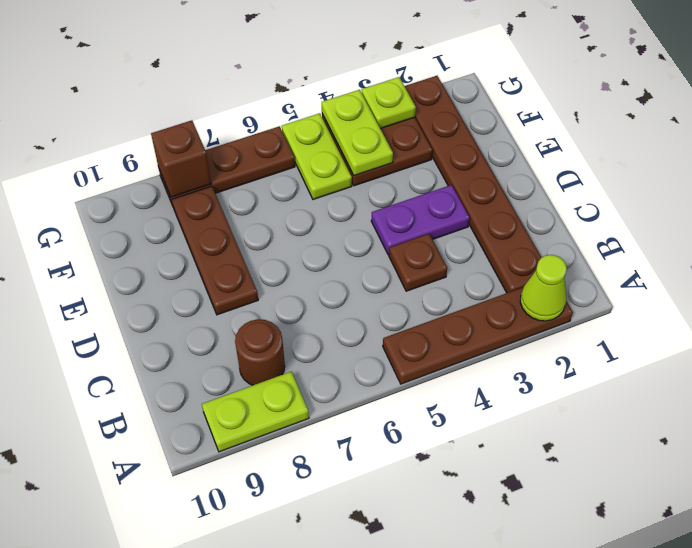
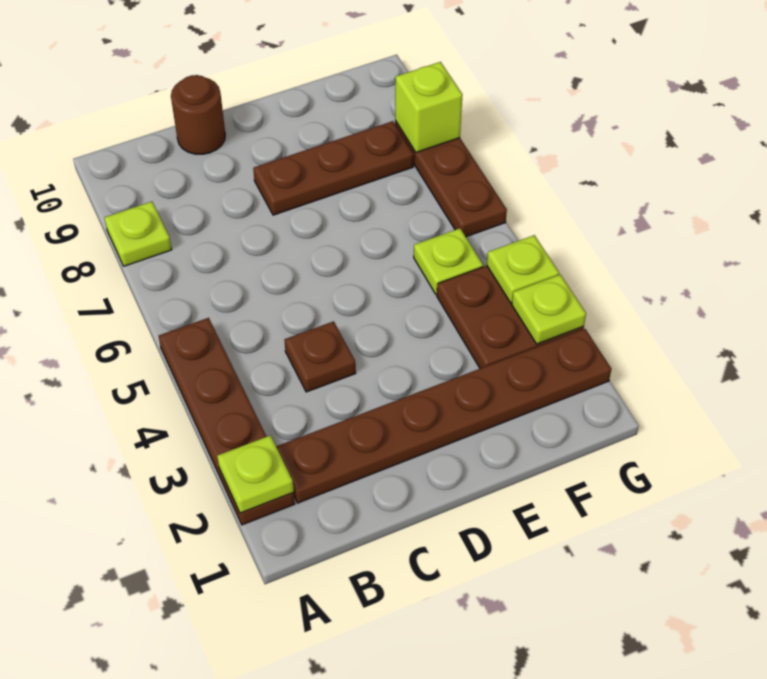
lime 1x1 cone [520,255,567,321] -> lime 1x1 plate [217,435,294,513]
lime 1x2 plate [202,372,309,452] -> lime 1x1 plate [104,202,172,266]
brown 1x1 round brick [235,319,285,385] -> brown 1x1 round brick moved to [171,75,225,154]
purple 1x2 plate [371,185,470,255] -> none
lime 1x2 plate [322,90,393,176] -> lime 1x1 plate [487,235,559,303]
lime 1x2 plate [282,113,352,199] -> lime 1x1 plate [414,228,483,294]
brown 1x1 brick [151,120,211,197] -> lime 1x1 brick [395,62,463,152]

